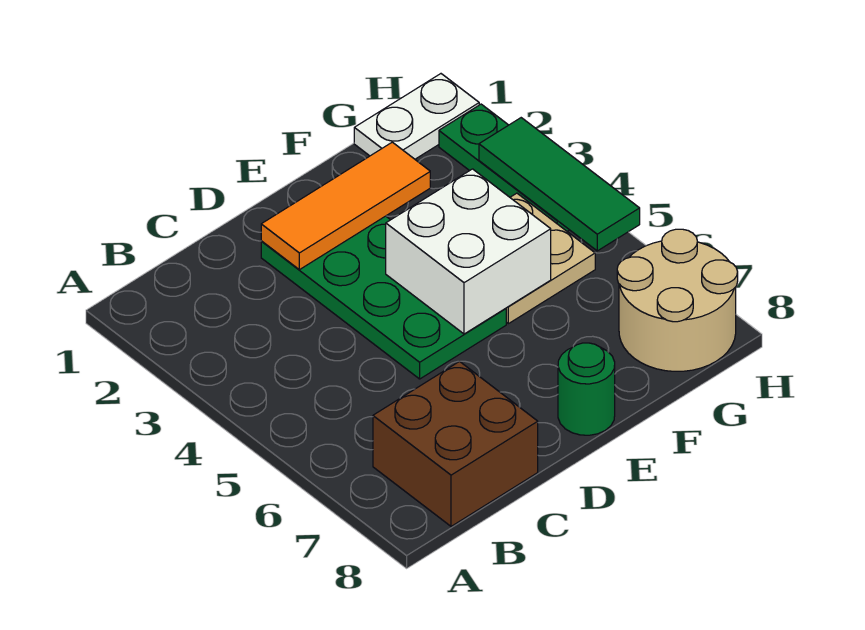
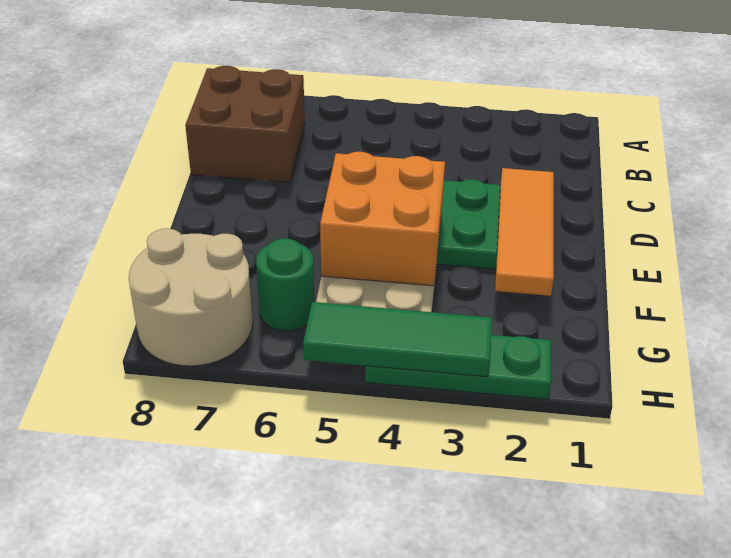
white 2x2 brick [386,169,551,334] -> orange 2x2 brick [320,152,445,286]
green 1x1 round brick [558,343,615,435] -> green 1x1 round brick moved to [256,238,314,331]
white 1x2 plate [354,74,479,159] -> none

